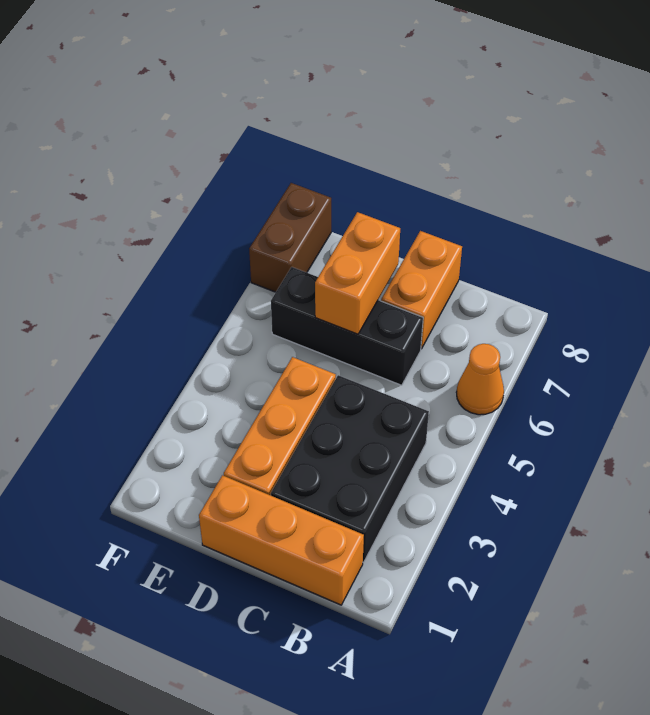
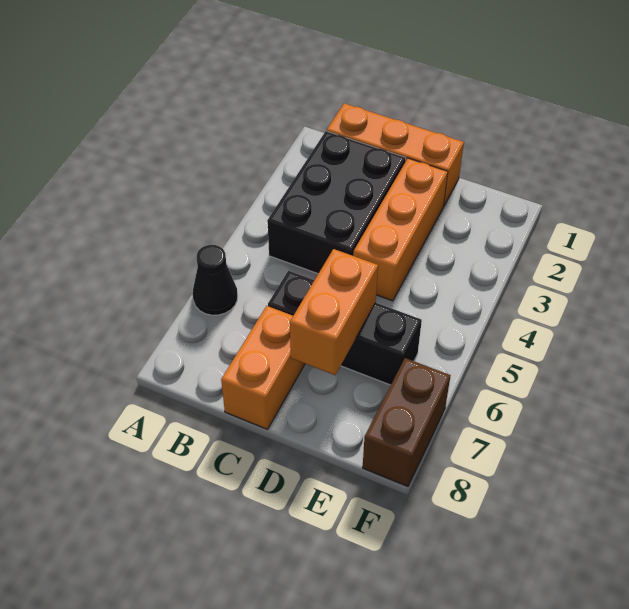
orange 1x1 cone [456,344,504,415] -> black 1x1 cone [193,245,238,315]

